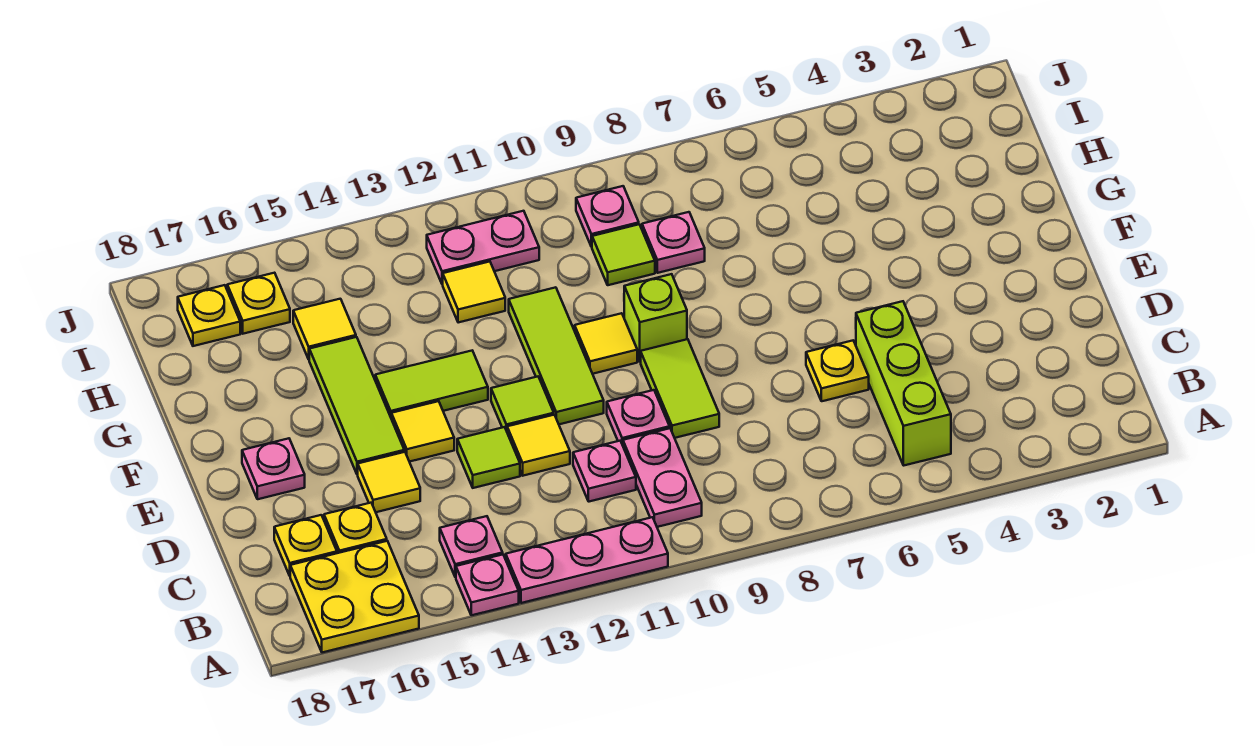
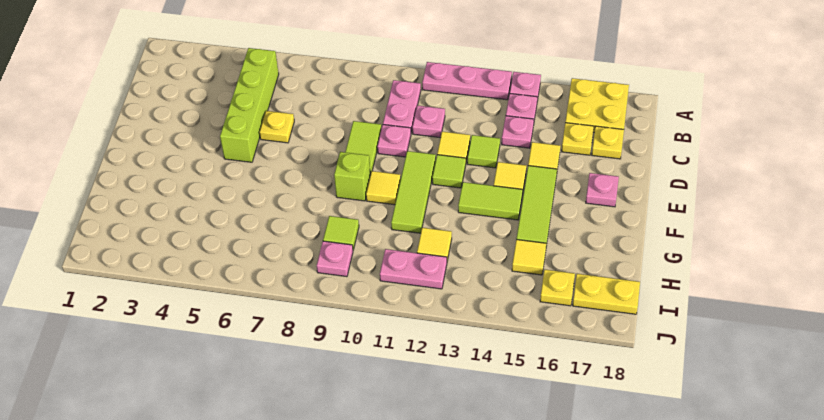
lime 1x3 brick [856,301,951,465] -> lime 1x4 brick [220,48,279,162]
pink 1x1 plate [642,212,705,273] -> pink 1x1 plate moved to [502,116,534,148]
yellow 1x1 plate [178,285,240,346] -> yellow 1x2 plate [573,274,640,314]

